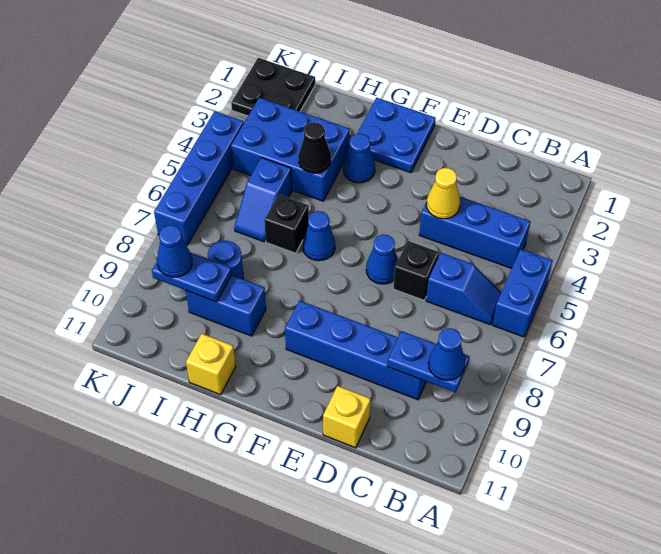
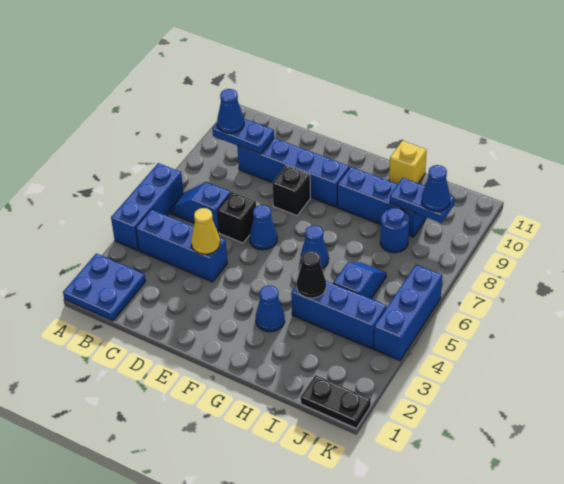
blue 1x2 brick [493,249,552,337] -> blue 1x3 brick [111,163,183,250]
yellow 1x1 brick [323,386,371,448] -> none
blue 2x2 plate [357,98,436,173] -> blue 2x2 plate moved to [63,253,146,321]
blue 2x3 brick [231,98,350,201] -> blue 1x3 brick [291,281,387,349]
black 1x1 brick [264,194,309,253] -> black 1x1 brick moved to [272,166,310,215]
blue 1x2 brick [186,275,266,336] -> blue 1x3 brick [337,167,426,237]
black 2x2 plate [231,58,315,116] -> black 1x2 plate [301,375,371,428]
blue 1x4 brick [154,111,244,245] -> blue 1x3 brick [374,265,442,360]

